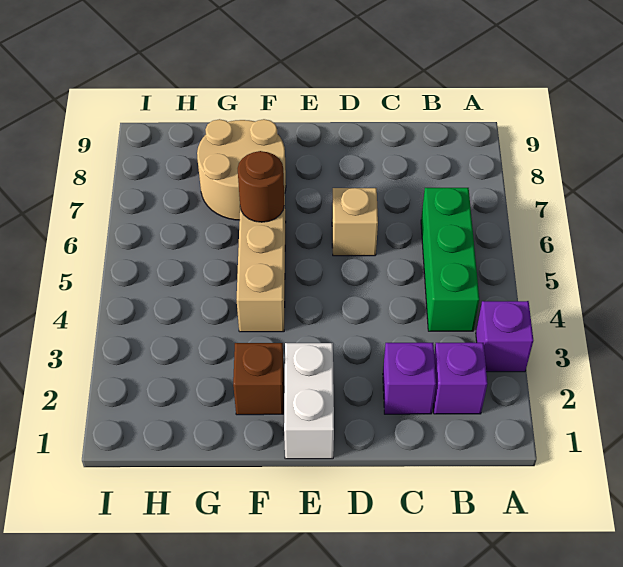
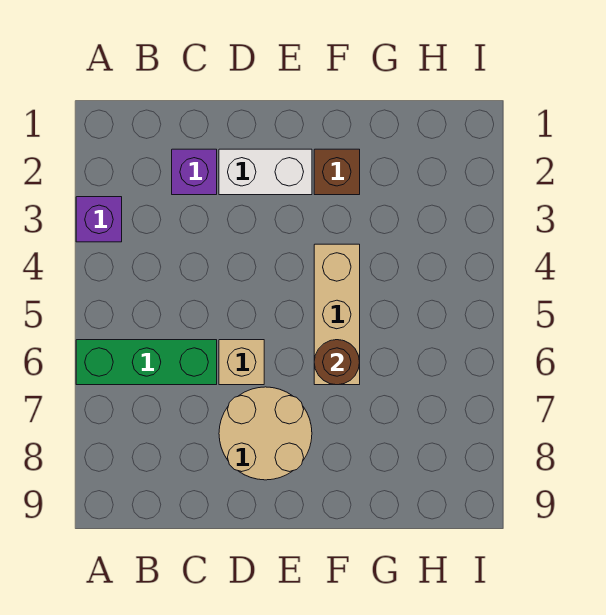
purple 1x1 brick [433,343,487,414] -> none
green 1x3 brick [421,188,479,331] -> green 1x3 brick turned to [76,340,217,385]
white 1x2 brick [284,343,334,459] -> white 1x2 brick turned to [219,149,312,195]
tan 2x2 round brick [197,119,286,220] -> tan 2x2 round brick moved to [219,387,312,480]

